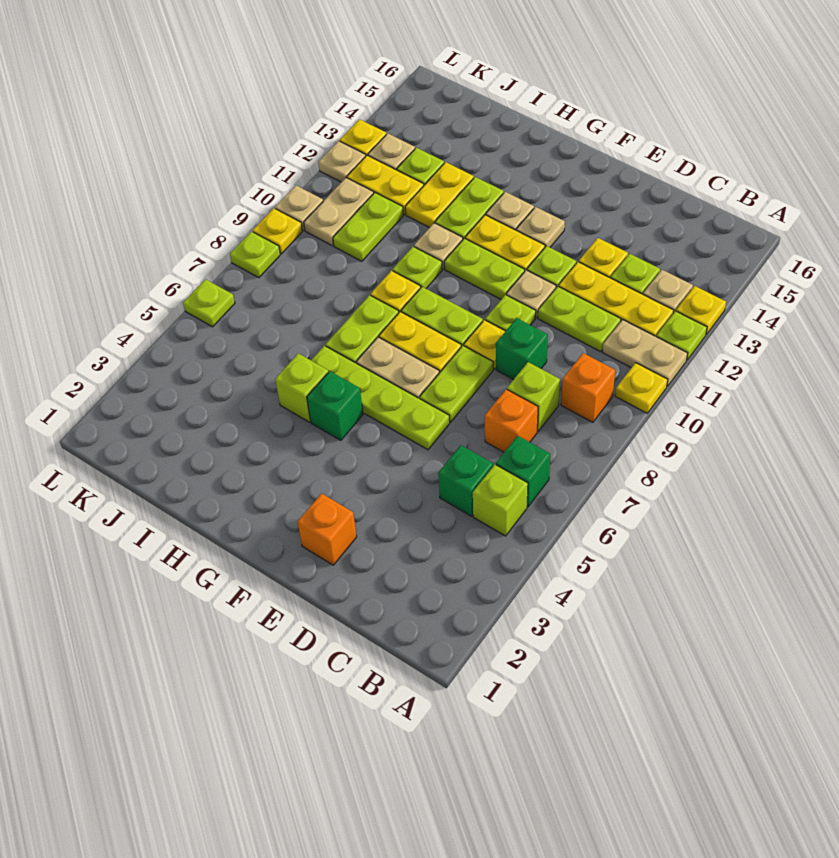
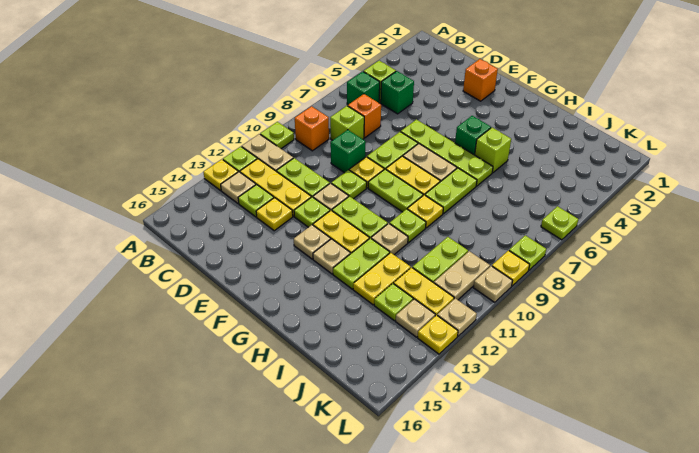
yellow 1x1 plate [615,363,668,413] -> lime 1x1 plate [260,122,294,149]

